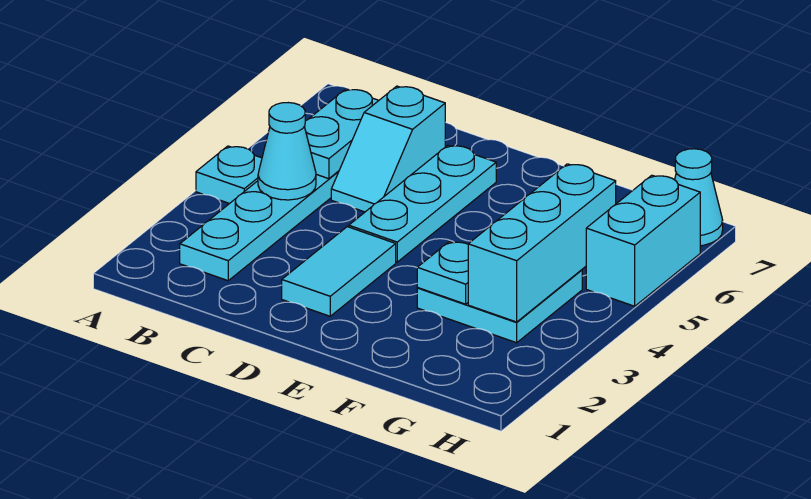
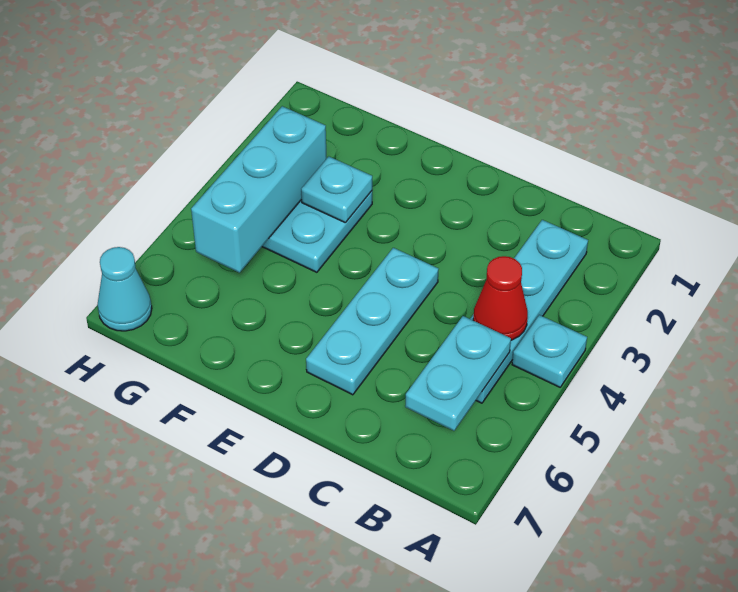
cyan 1x1 cone [258,103,316,200] -> red 1x1 cone [473,256,528,340]
cyan 1x2 slope [331,86,445,212] -> none
cyan 1x2 tile [282,227,396,316] -> none
cyan 1x2 brick [586,175,700,306] -> none

